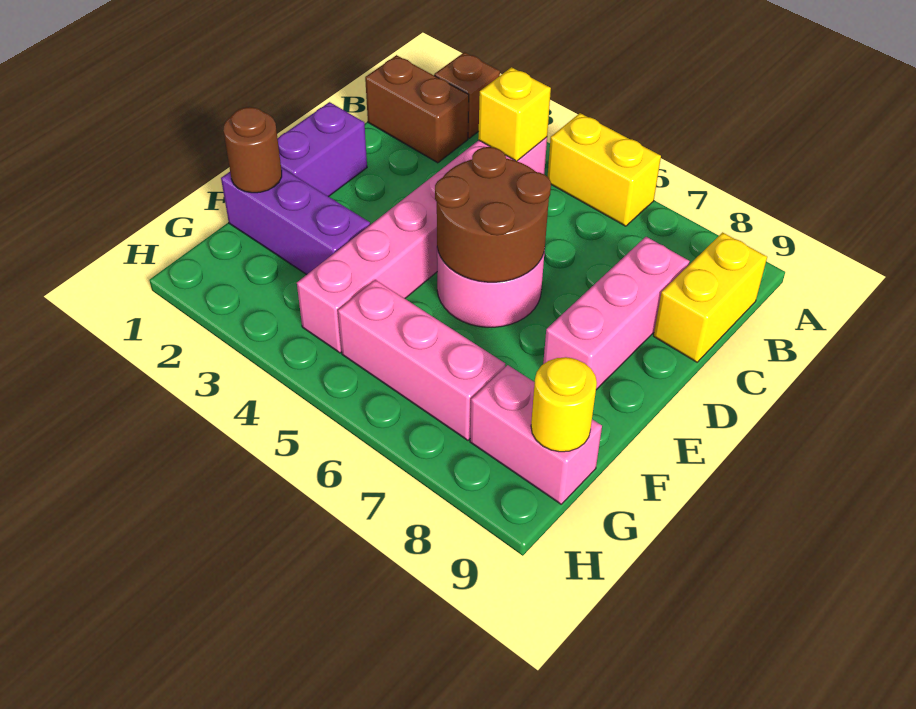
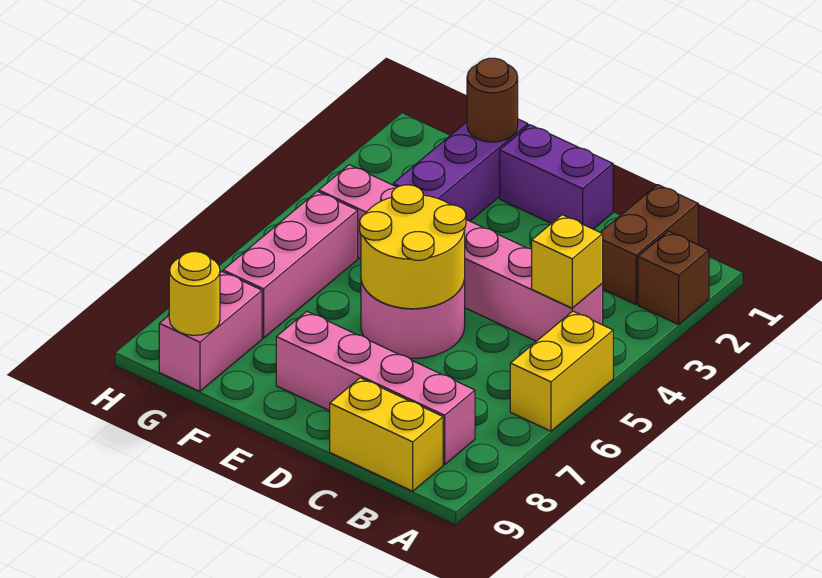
pink 1x3 brick [543,237,690,390] -> pink 1x4 brick [276,311,475,464]
brown 2x2 round brick [435,147,551,282] -> yellow 2x2 round brick [360,185,466,309]

